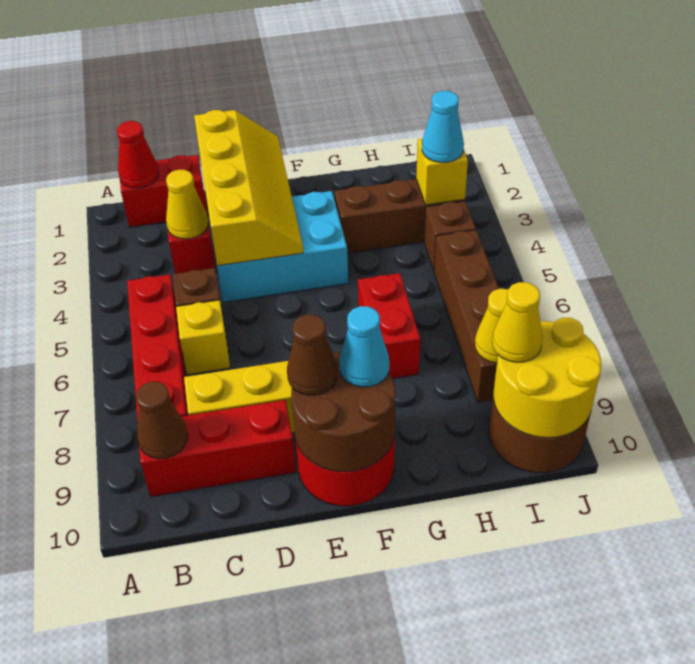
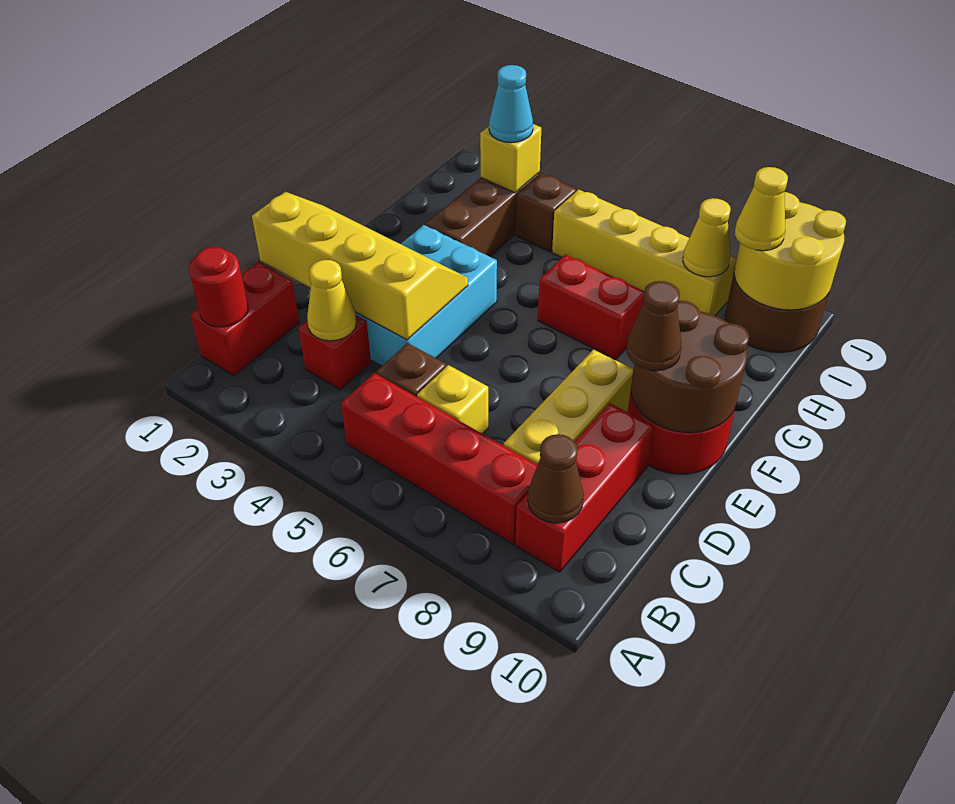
red 1x1 cone [117,121,159,188] -> red 1x1 round brick [189,247,248,327]
cyan 1x1 cone [339,306,389,387] -> none
brown 1x4 brick [434,230,499,402] -> yellow 1x4 brick [552,190,737,316]

